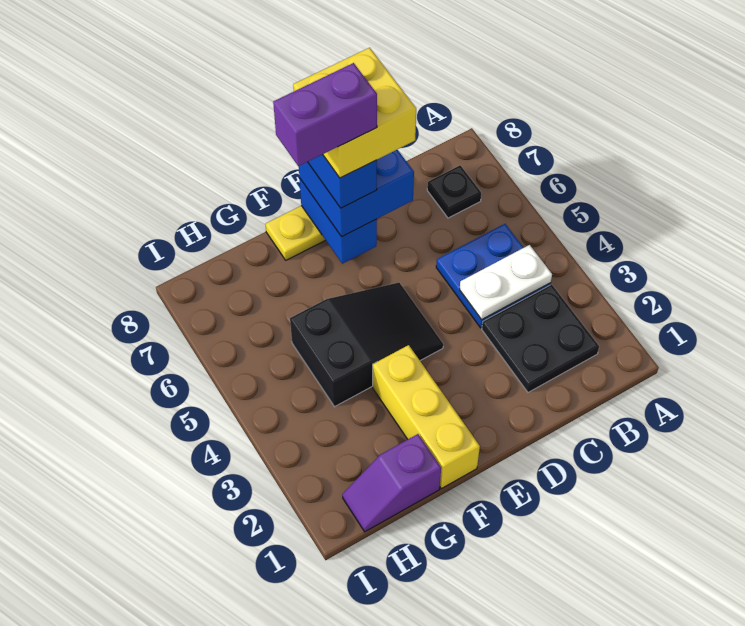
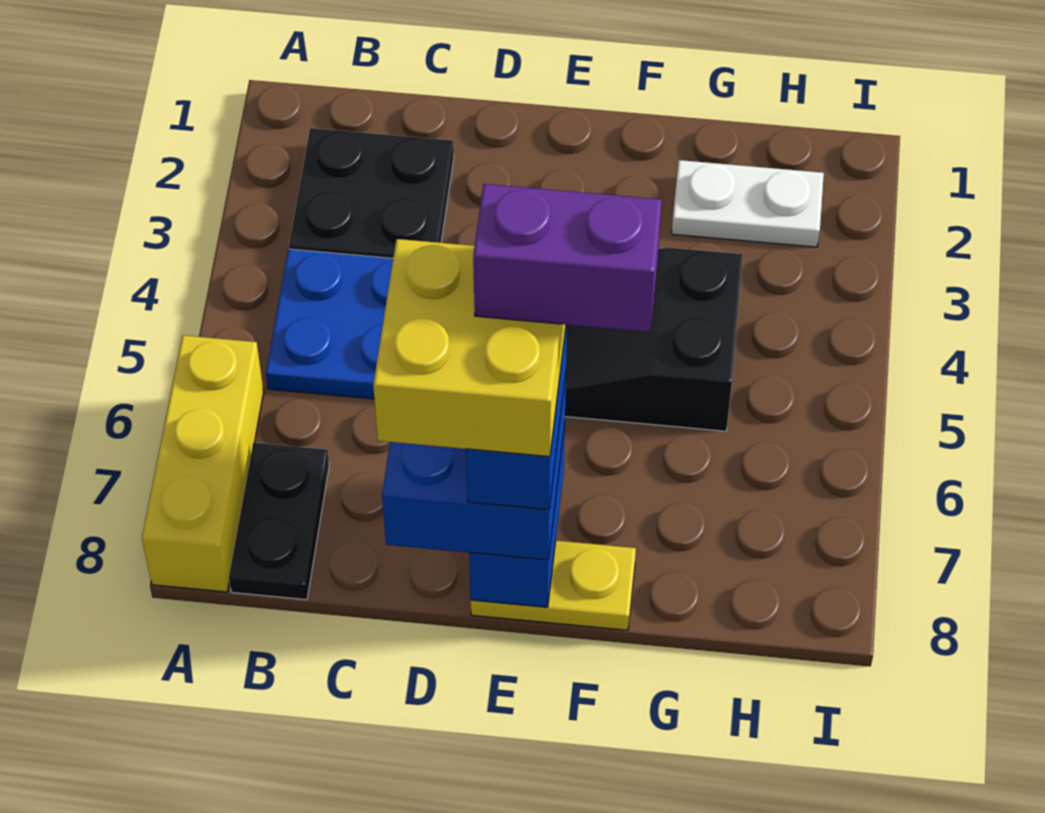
white 1x2 plate [460,245,552,320] -> white 1x2 plate moved to [672,160,824,247]
black 1x1 plate [427,165,481,218] -> black 1x2 plate [229,443,329,600]
yellow 1x3 brick [373,345,480,489] -> yellow 1x3 brick moved to [142,335,264,592]
purple 1x2 slope [342,434,441,532] -> none

